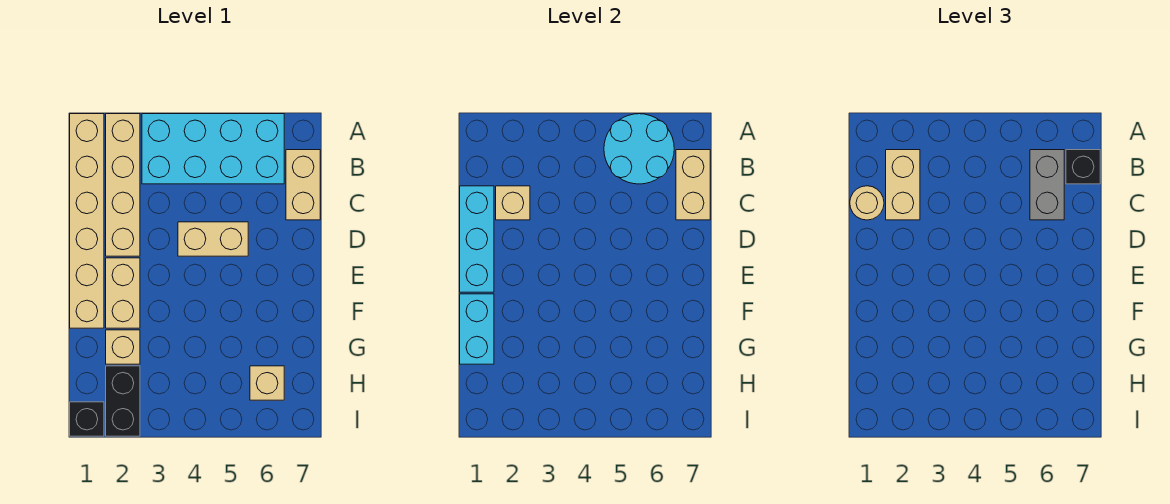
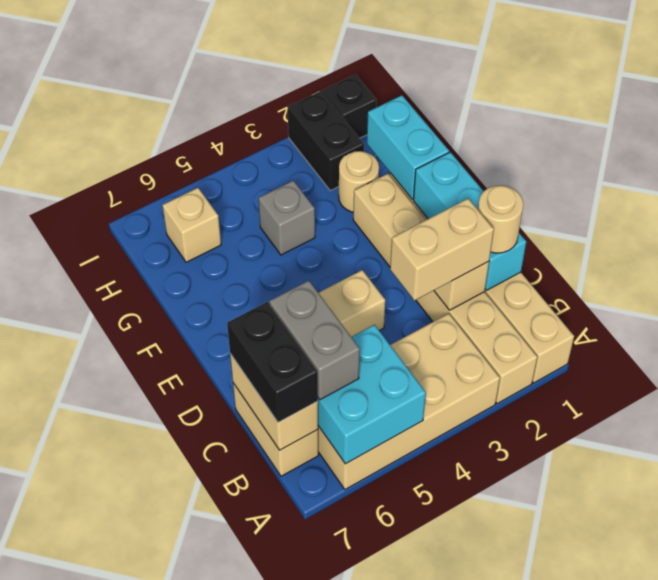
cyan 2x4 brick [142,114,284,184] -> tan 2x4 brick [318,314,500,489]
cyan 2x2 round brick [604,114,674,184] -> cyan 2x2 brick [318,325,426,464]
tan 1x2 brick [886,150,920,220] -> tan 1x2 brick turned to [390,199,494,300]
black 1x1 brick [1066,150,1100,184] -> black 1x2 brick [227,302,318,422]
tan 1x1 brick [106,330,140,364] -> tan 1x1 round brick [339,151,379,212]
none -> grey 1x1 brick [259,181,315,255]

